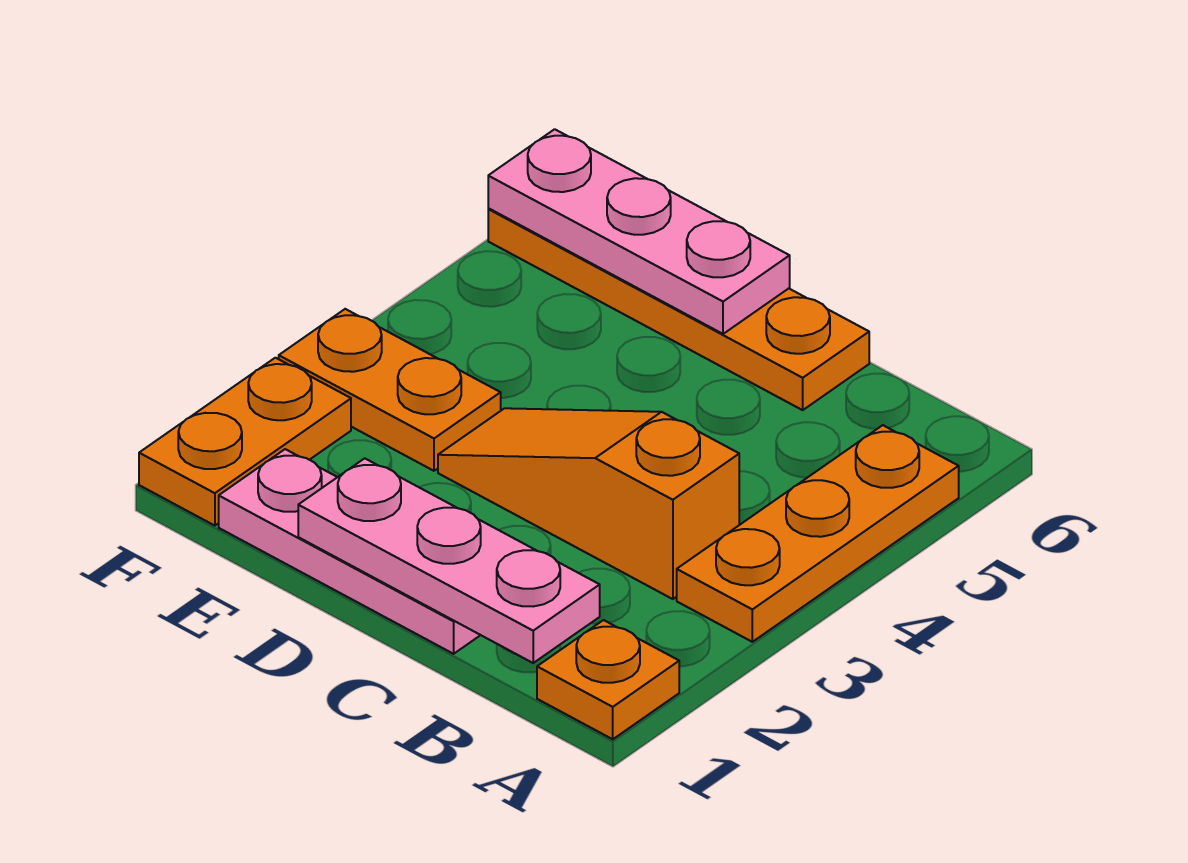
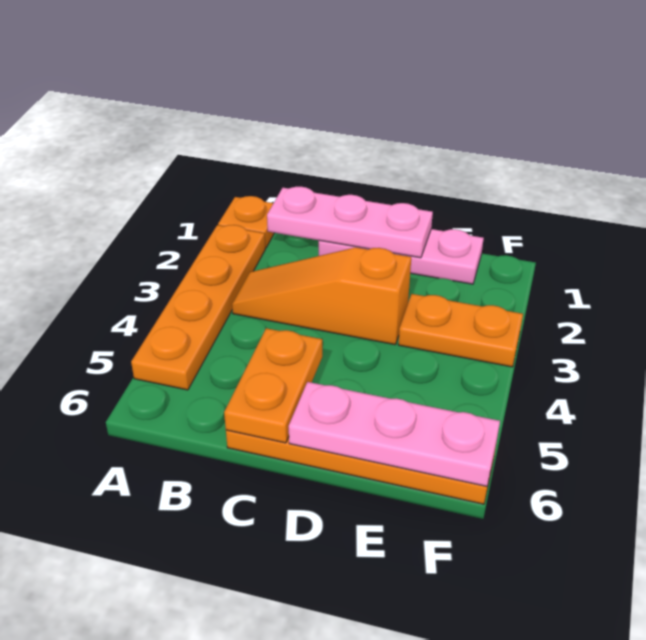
orange 1x3 plate [677,425,959,642] -> orange 1x4 plate [131,225,265,390]
orange 1x3 slope [438,408,739,599] -> orange 1x3 slope turned to [232,247,411,345]
orange 1x2 plate [139,358,351,526] -> orange 1x2 plate moved to [224,328,322,443]

